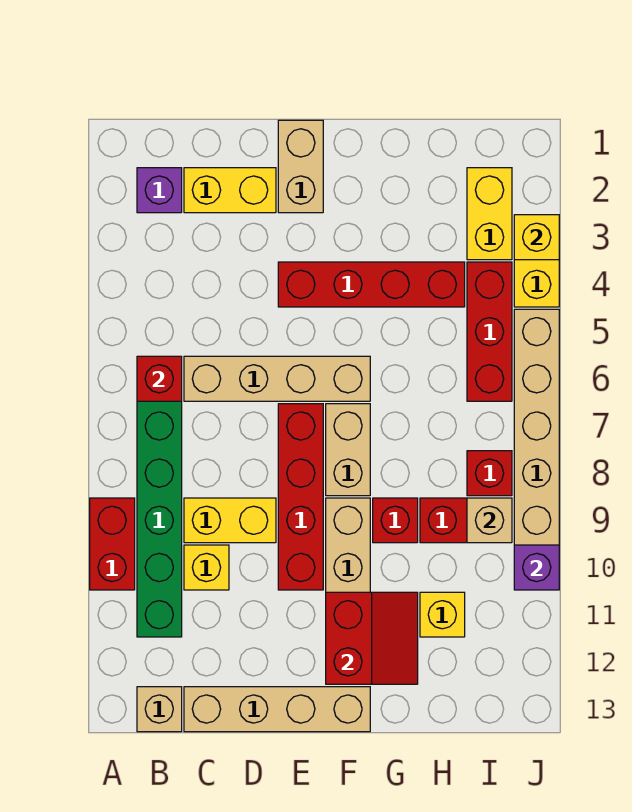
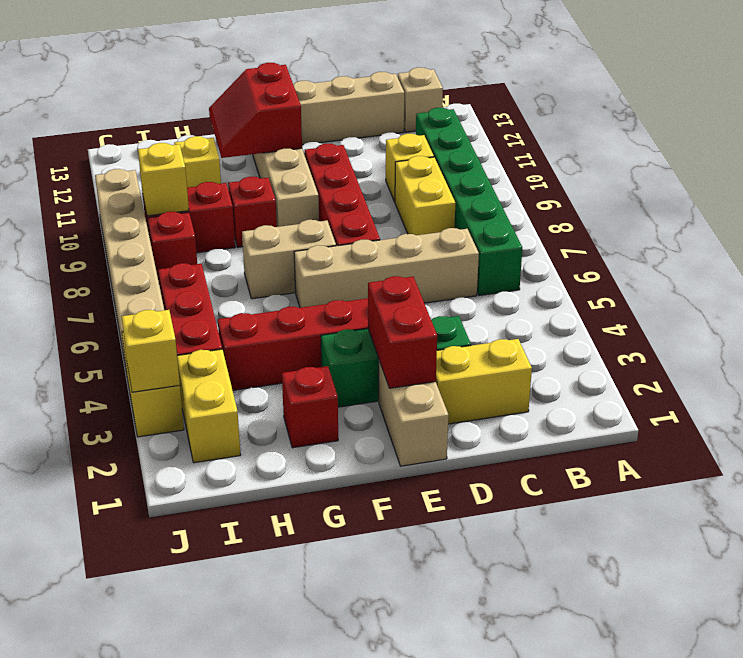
red 1x2 brick [90,498,135,590] -> red 1x2 brick moved to [368,276,437,388]
purple 1x1 brick [137,168,182,213] -> none
red 1x1 brick [137,356,182,401] -> red 1x1 brick moved to [282,366,338,448]
yellow 1x2 brick [184,498,276,543] -> yellow 1x2 brick turned to [395,156,455,235]
none -> green 1x3 brick [321,316,471,407]
tan 1x2 brick [326,404,370,496] -> tan 1x2 brick turned to [242,220,336,299]
tan 1x1 brick [467,498,512,543] -> yellow 1x1 brick [138,143,189,216]
purple 1x1 brick [514,545,559,590] -> none

